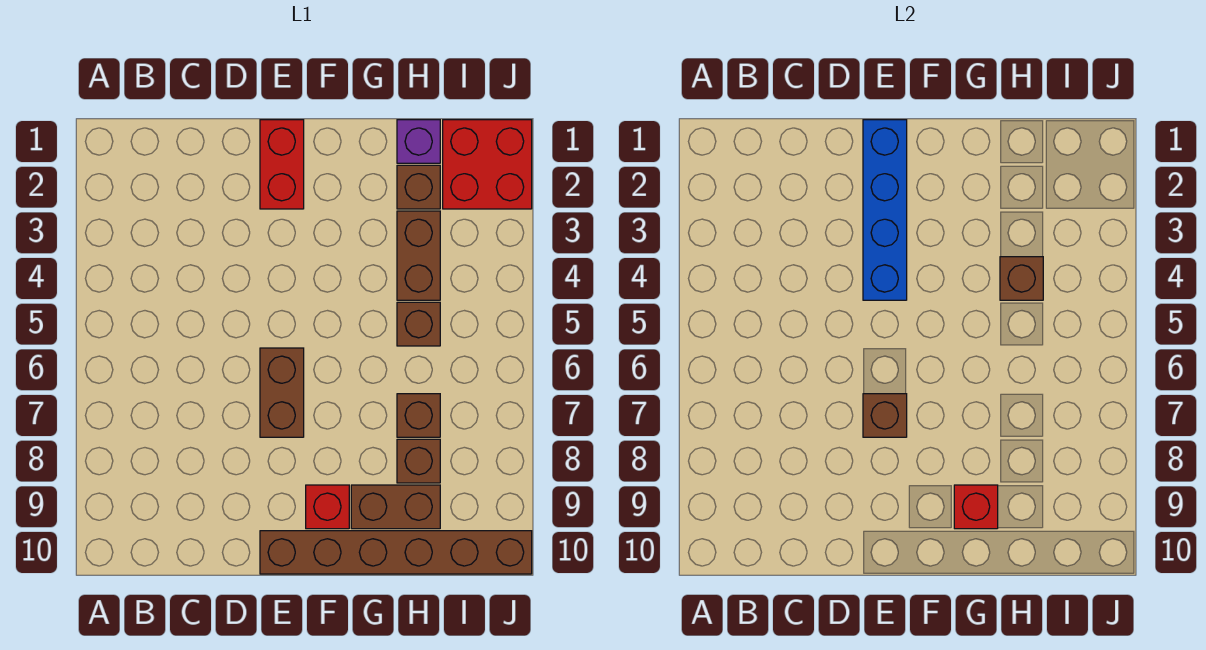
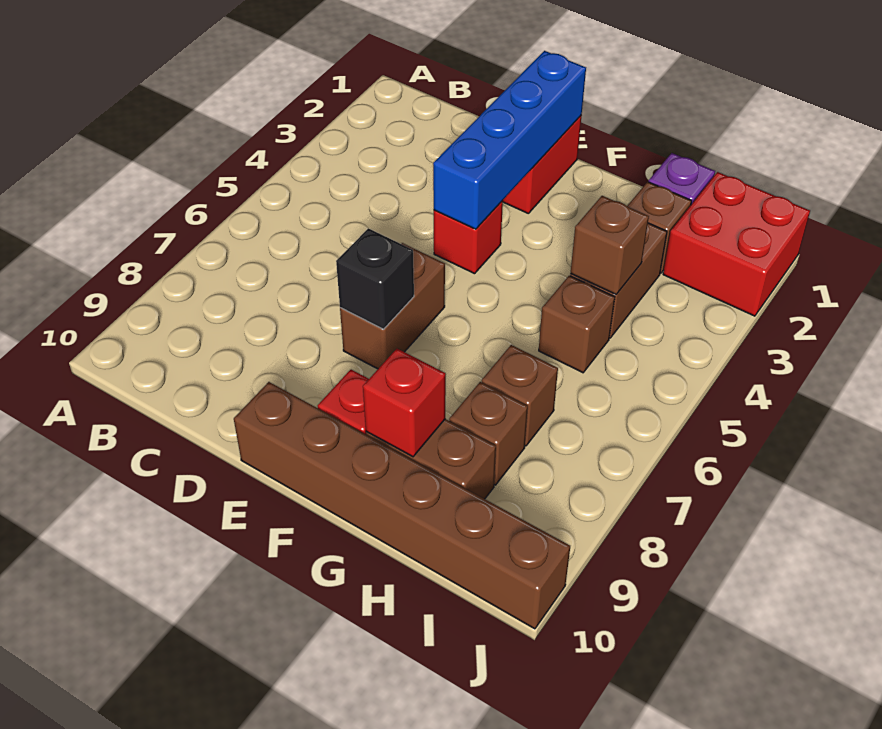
none -> red 1x1 brick [434,201,503,274]
brown 1x1 brick [863,394,907,437] -> black 1x1 brick [336,228,414,329]

